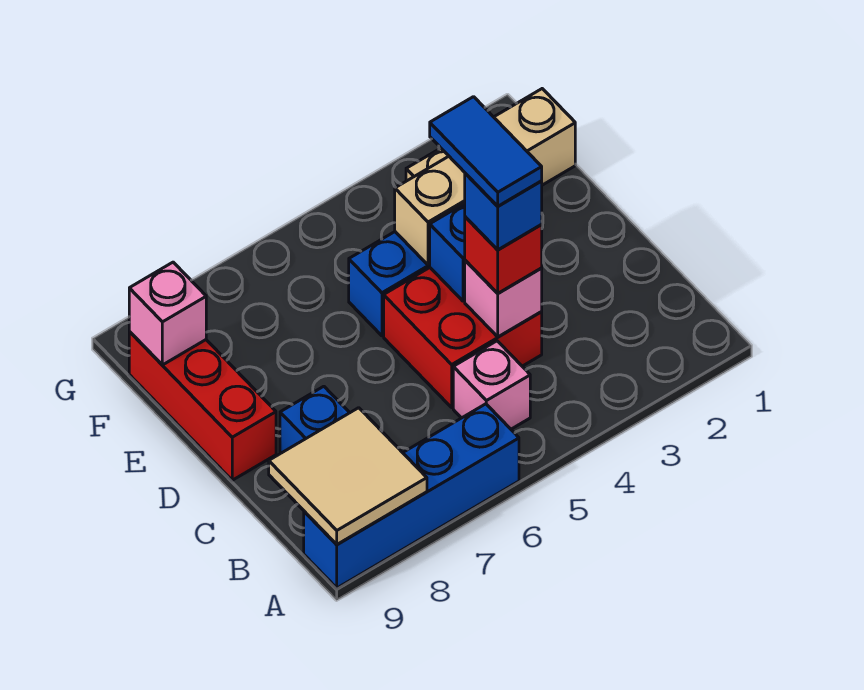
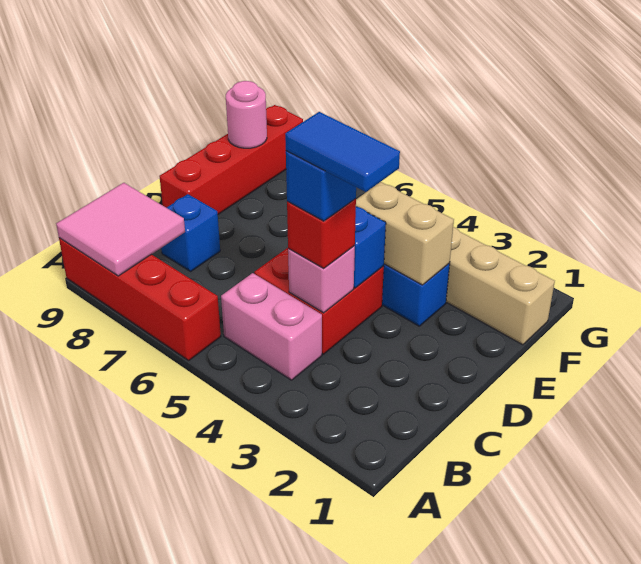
blue 1x4 brick [304,404,519,588] -> red 1x4 brick [59,238,221,360]
tan 2x2 tile [269,408,427,544] -> pink 2x2 tile [56,183,185,276]
pink 1x1 brick [453,341,530,429] -> pink 1x2 brick [221,273,322,380]
blue 1x2 tile [430,97,542,206] -> blue 1x2 tile turned to [285,112,400,192]
red 1x3 brick [129,332,276,480] -> red 1x4 brick [159,105,303,214]
pink 1x1 brick [129,262,206,365] -> pink 1x1 round brick [226,81,267,148]

